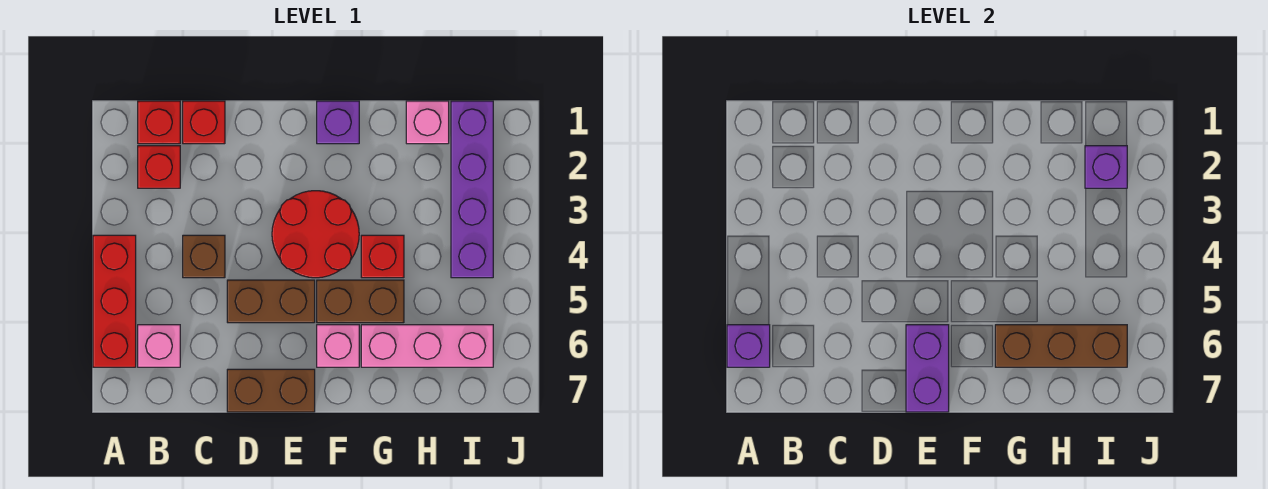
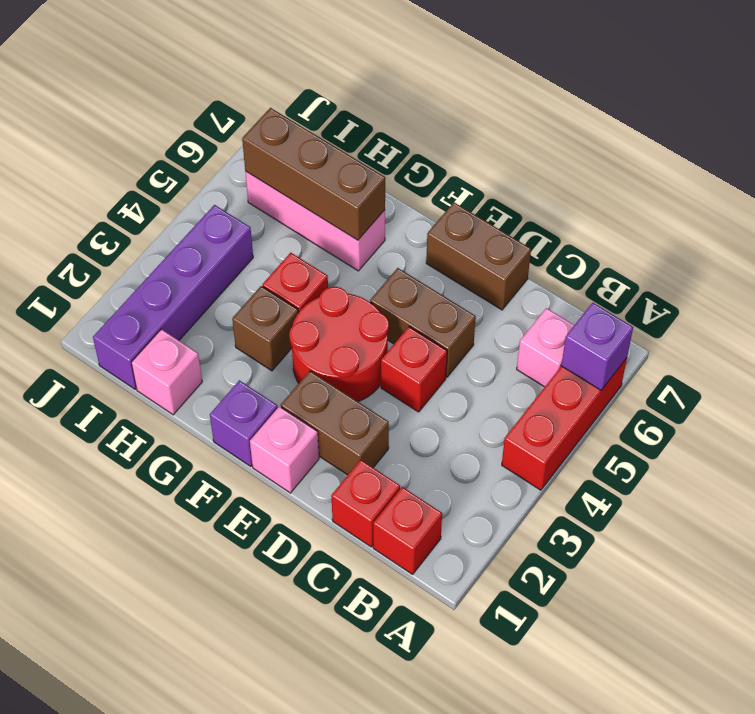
red 1x1 brick [138,146,180,188] -> red 1x1 brick moved to [381,327,447,412]
brown 1x1 brick [183,235,225,278] -> brown 1x1 brick moved to [232,286,298,371]
purple 1x2 brick [906,325,949,412] -> none
brown 1x2 brick [317,280,404,323] -> brown 1x2 brick moved to [281,371,389,475]
pink 1x1 brick [317,325,359,367] -> pink 1x1 brick moved to [250,406,319,493]
purple 1x1 brick [1085,146,1127,188] -> none

